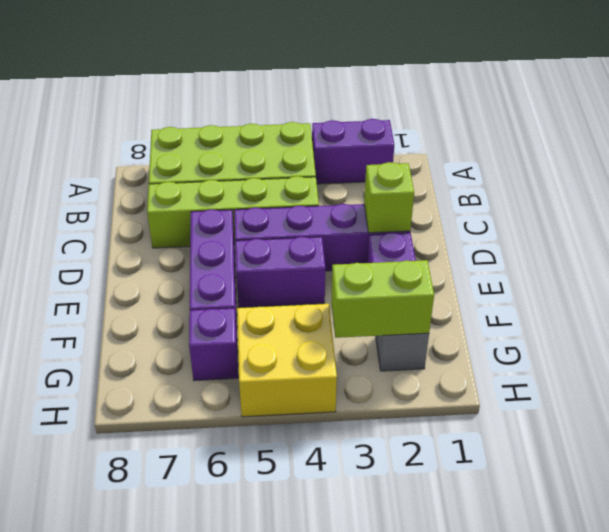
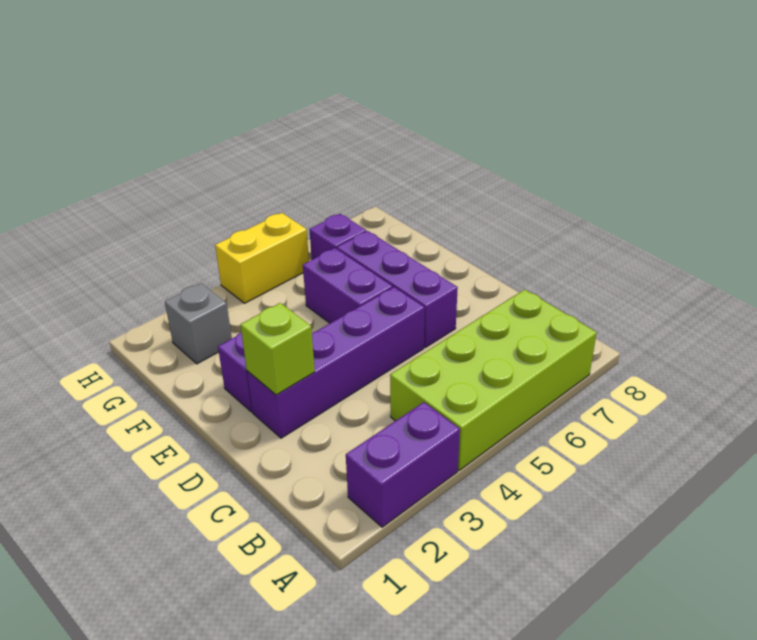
lime 1x4 brick [147,176,319,248] -> none
purple 1x2 brick [235,237,325,308] -> purple 1x2 brick turned to [303,248,393,323]
lime 1x2 brick [331,260,434,338] -> none
yellow 2x2 brick [237,304,337,417] -> yellow 1x2 brick [215,213,309,303]

